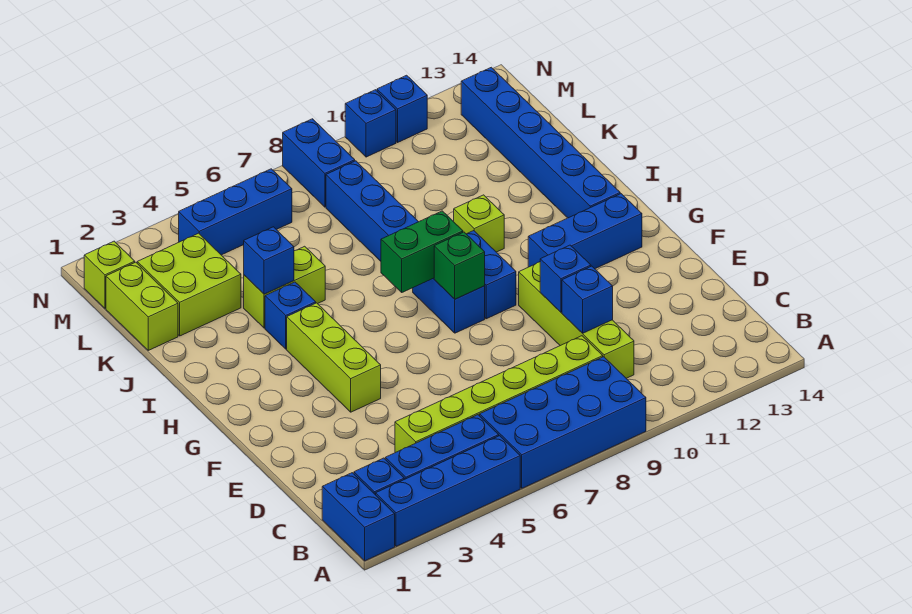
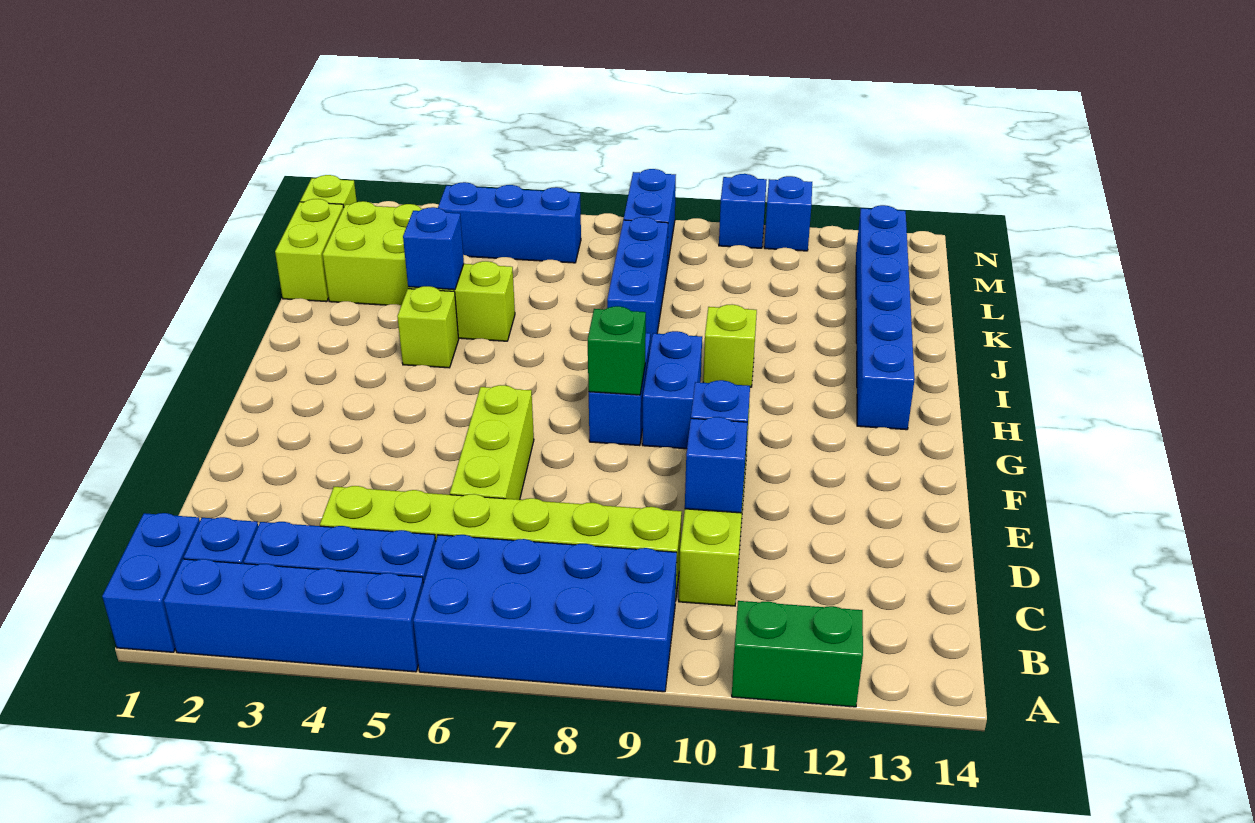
lime 1x3 brick [287,303,381,412] -> lime 1x3 brick moved to [450,385,534,500]
blue 1x3 brick [528,194,642,269] -> none
green 1x2 brick [381,211,463,292] -> green 1x2 brick moved to [732,601,863,707]
blue 1x1 brick [265,282,316,349] -> lime 1x1 brick [397,286,459,368]

